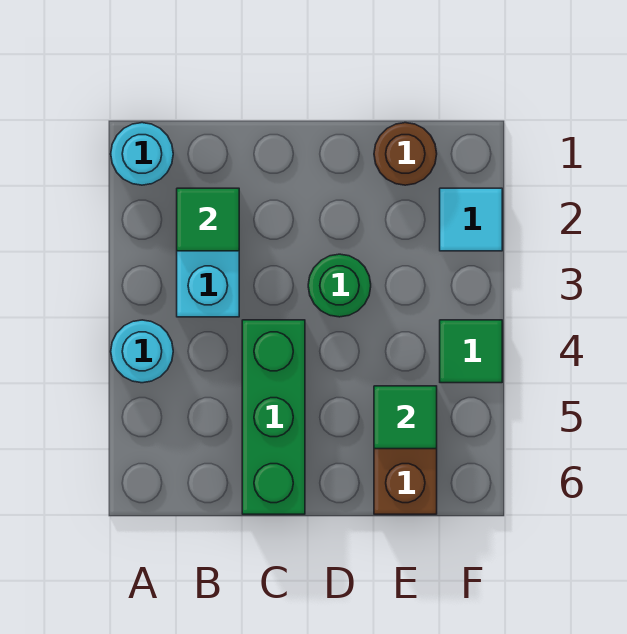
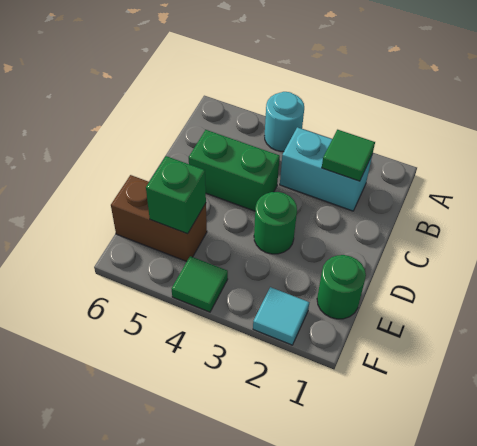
cyan 1x1 round brick [111,123,173,185] -> none
green 1x3 brick [242,320,305,514] -> green 1x2 brick [189,130,280,211]
brown 1x1 round brick [374,123,437,185] -> green 1x1 round brick [317,255,366,319]
green 1x1 tile [374,386,437,449] -> green 1x1 brick [146,156,206,234]

